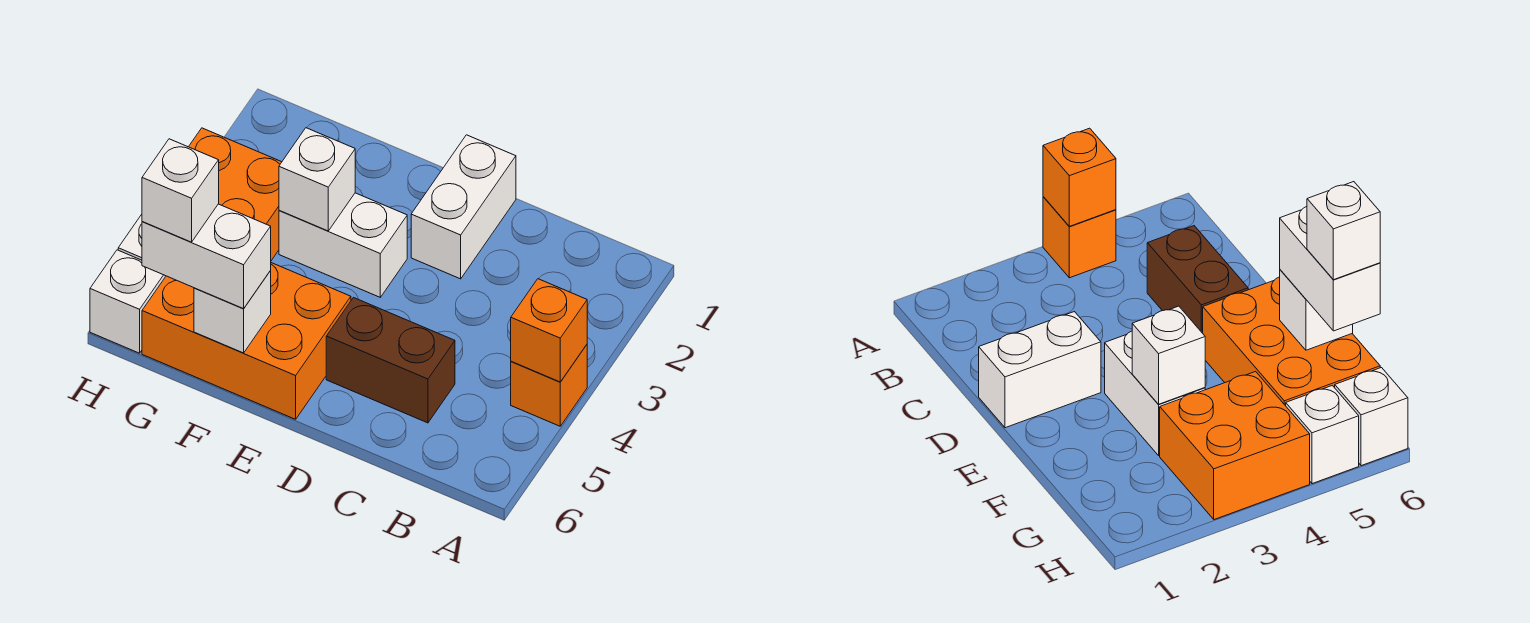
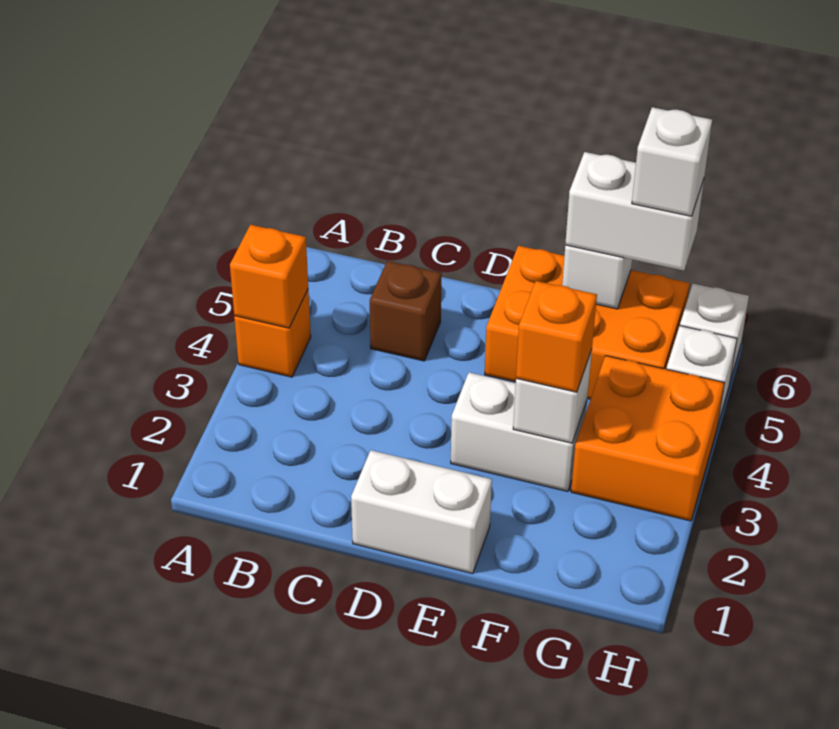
brown 1x2 brick [326,298,455,423] -> brown 1x1 brick [370,261,442,361]
white 1x2 brick [411,135,516,279] -> white 1x2 brick turned to [351,450,492,574]
none -> orange 1x1 brick [516,281,597,392]

